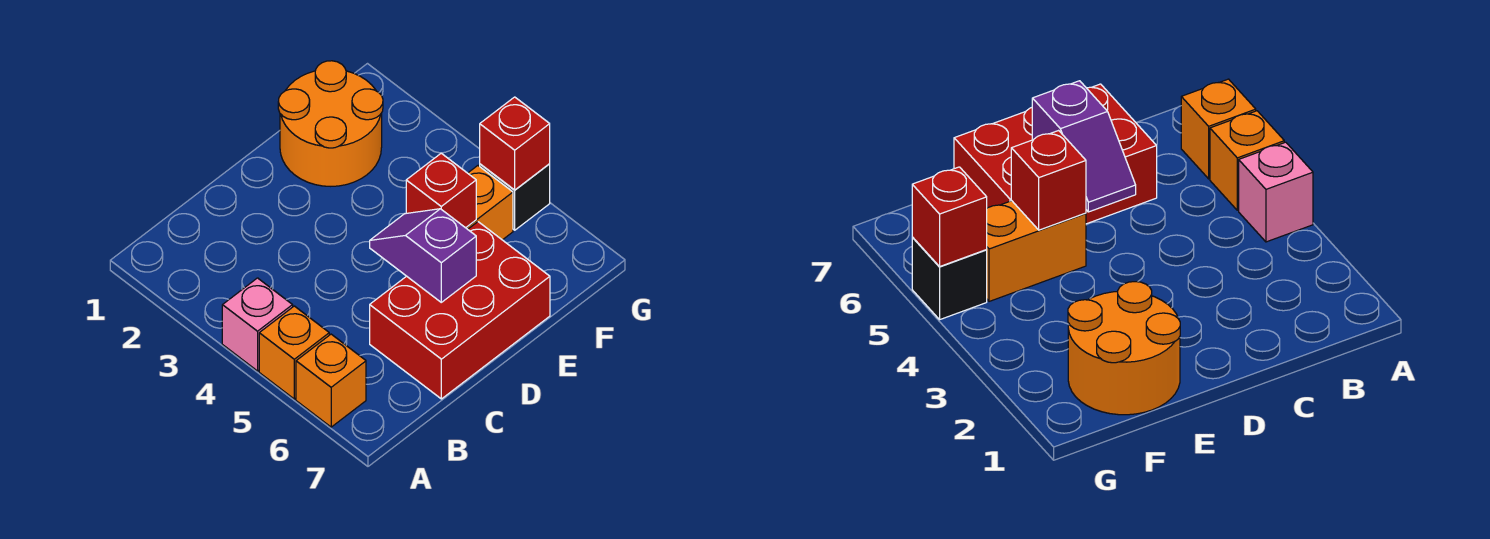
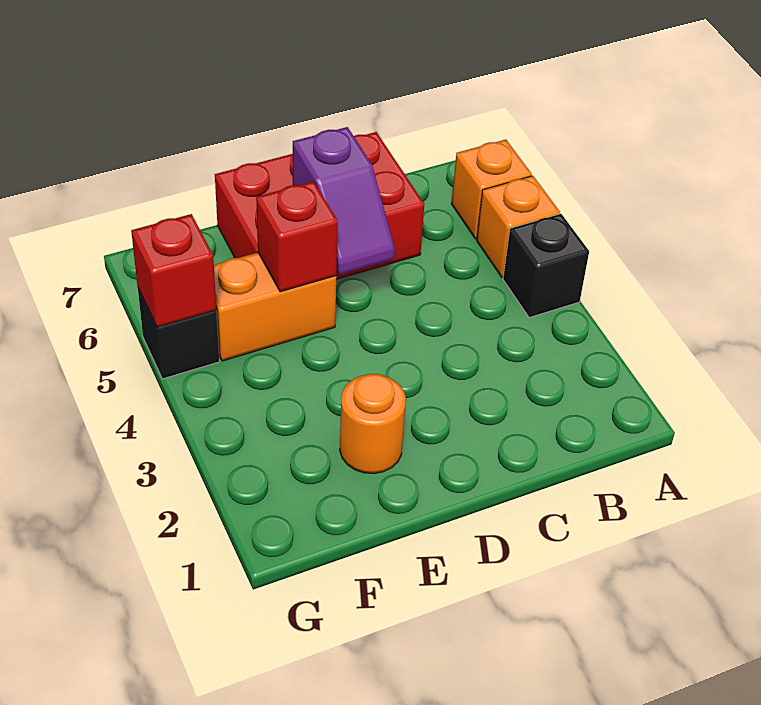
pink 1x1 brick [222,278,293,371] -> black 1x1 brick [503,214,589,318]
orange 2x2 round brick [278,61,383,186] -> orange 1x1 round brick [340,374,406,474]

